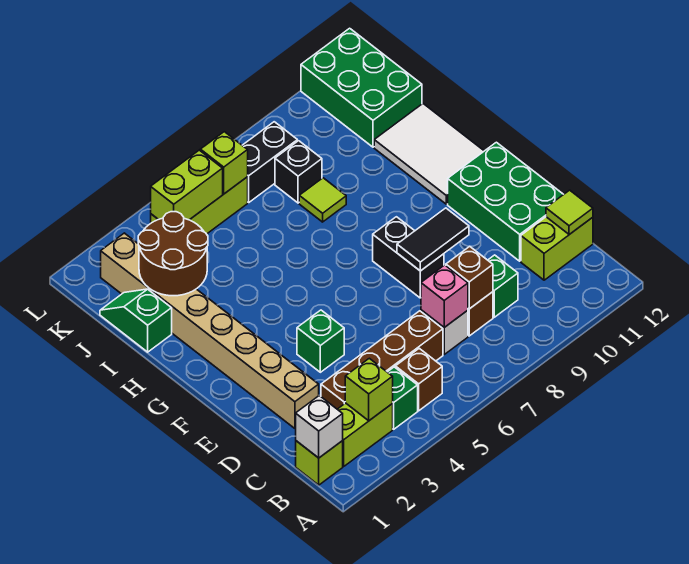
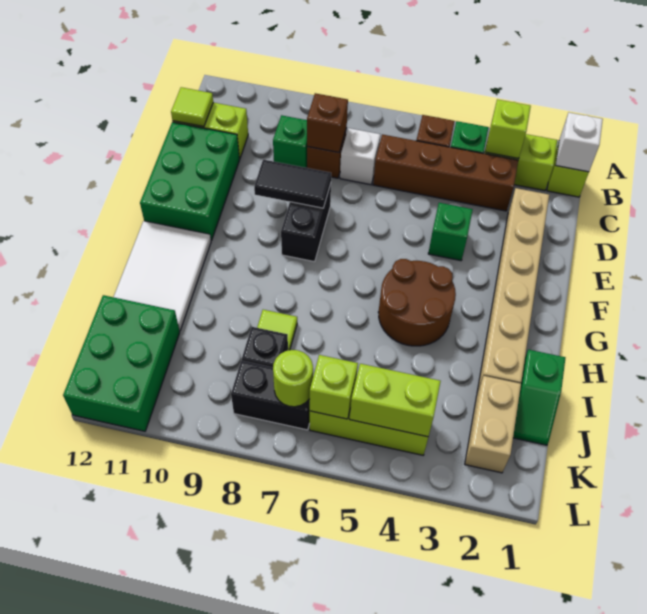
pink 1x1 brick [421,265,468,327] -> none
brown 2x2 round brick [138,212,208,296] -> brown 2x2 round brick moved to [378,259,456,346]
none -> lime 1x1 round brick [273,350,313,407]

